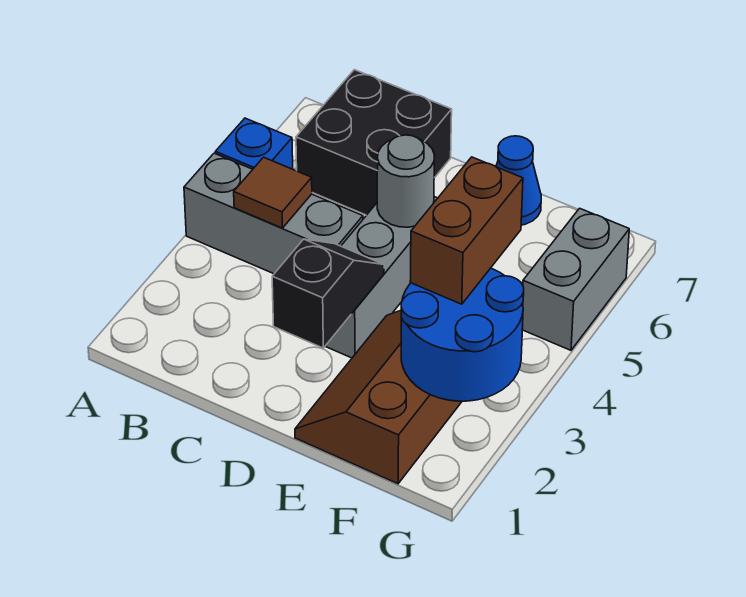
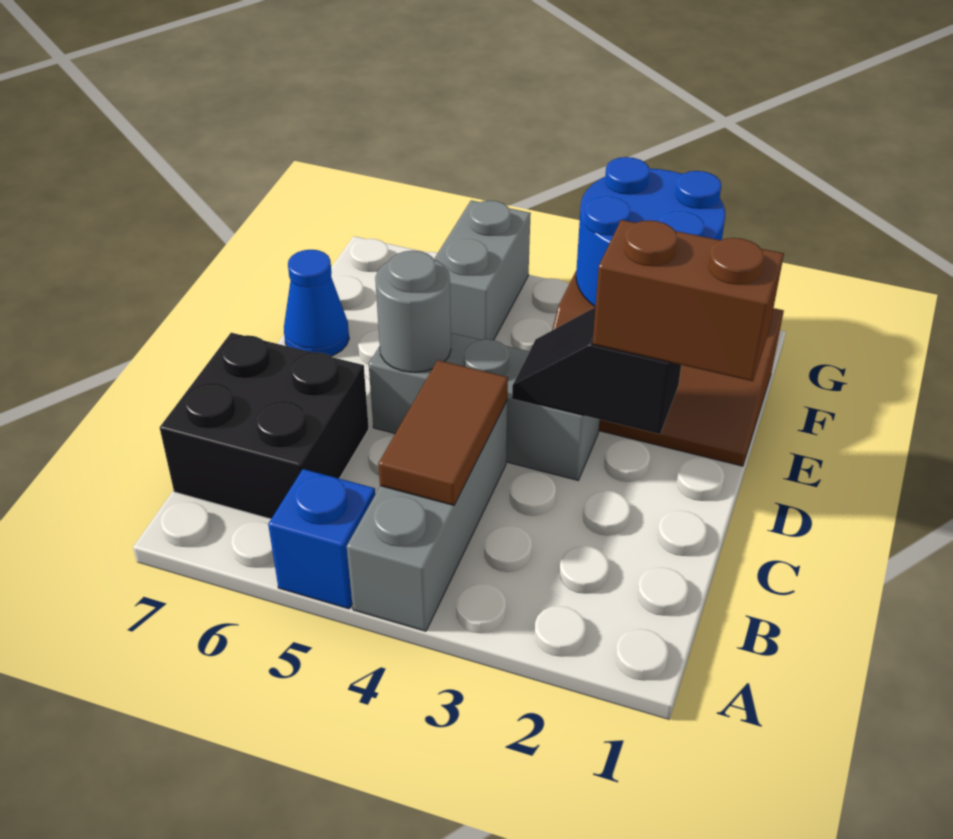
brown 1x1 tile [234,157,312,228] -> brown 1x2 tile [378,360,508,505]
brown 1x2 brick [410,157,523,304] -> brown 1x2 brick moved to [593,220,784,381]
grey 1x2 brick [522,208,629,350] -> grey 1x2 brick turned to [434,200,531,340]

